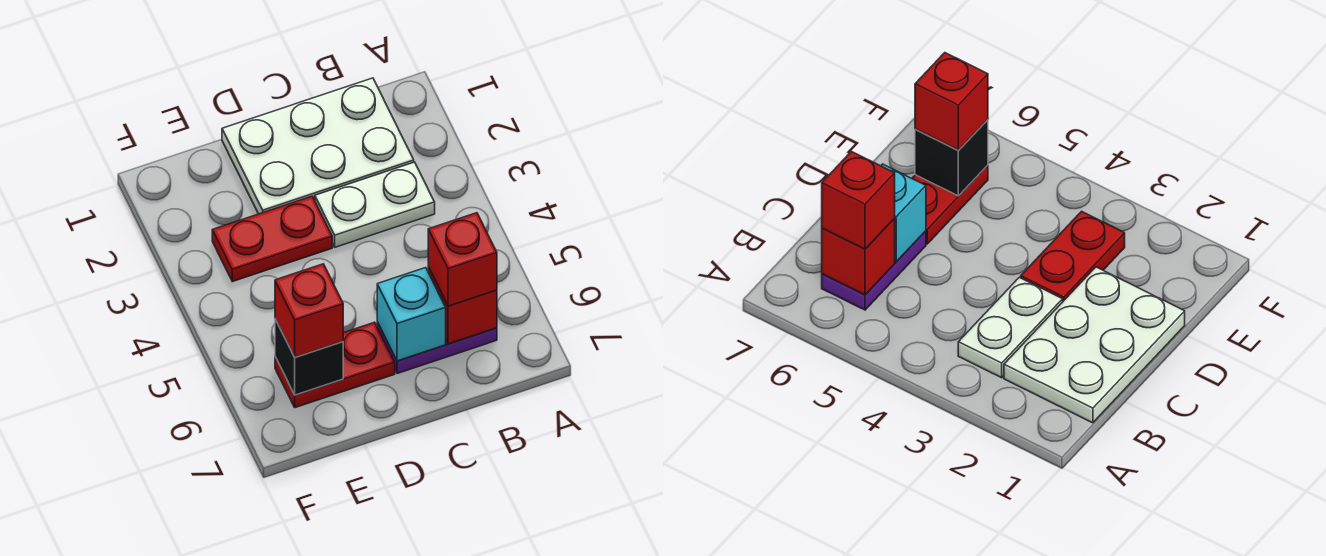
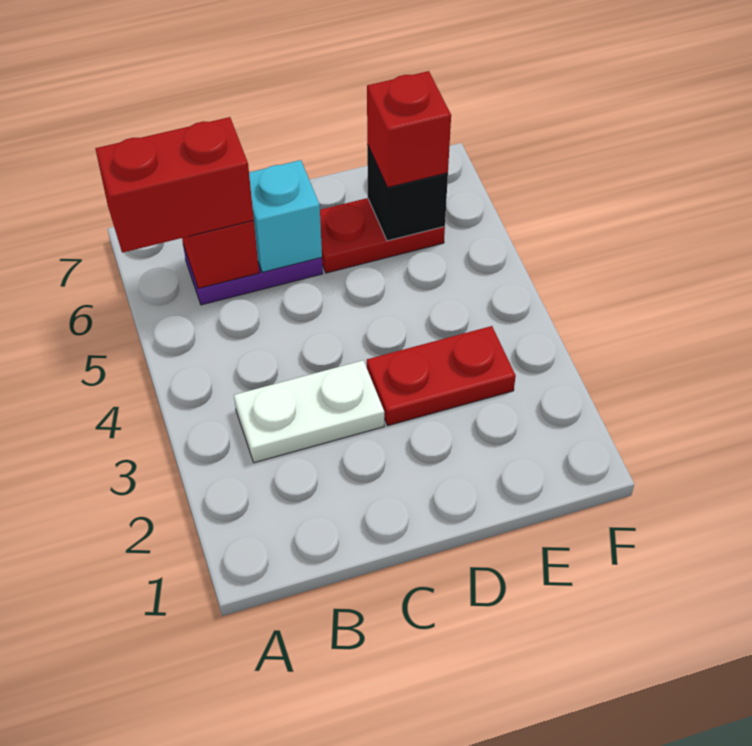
white 2x3 plate [222,78,414,214] -> none
red 1x1 brick [428,213,497,306] -> red 1x2 brick [95,117,254,253]

